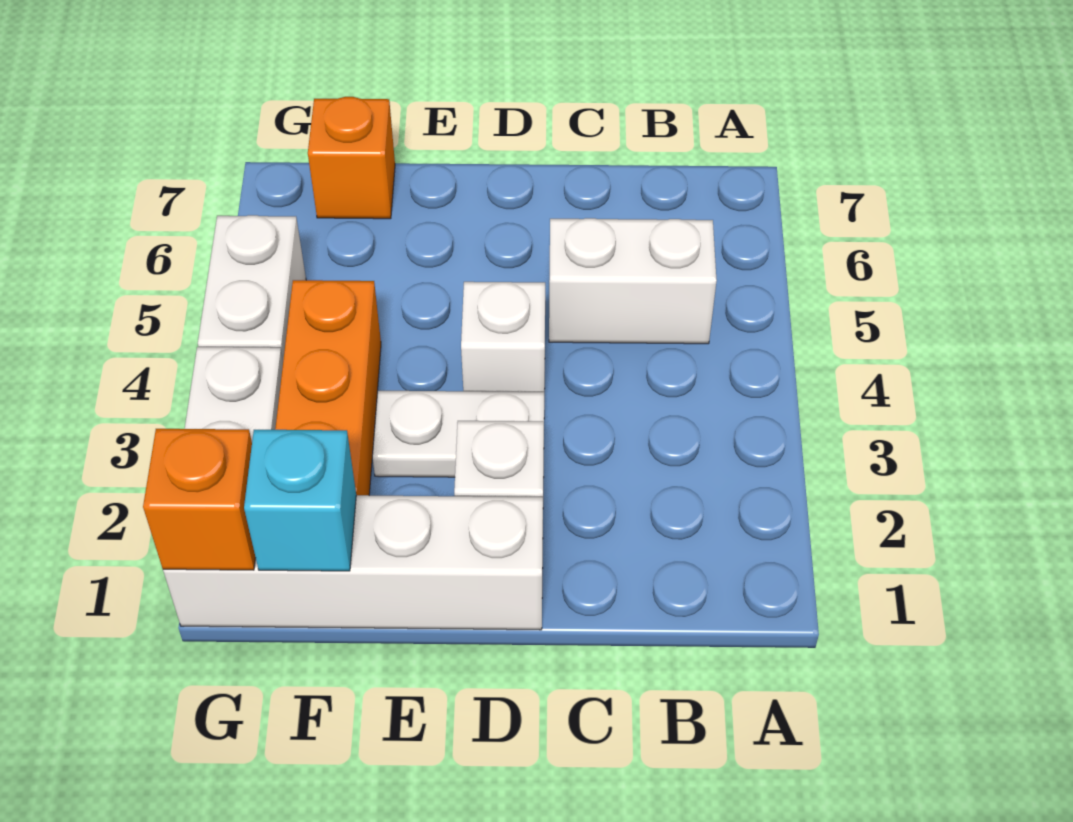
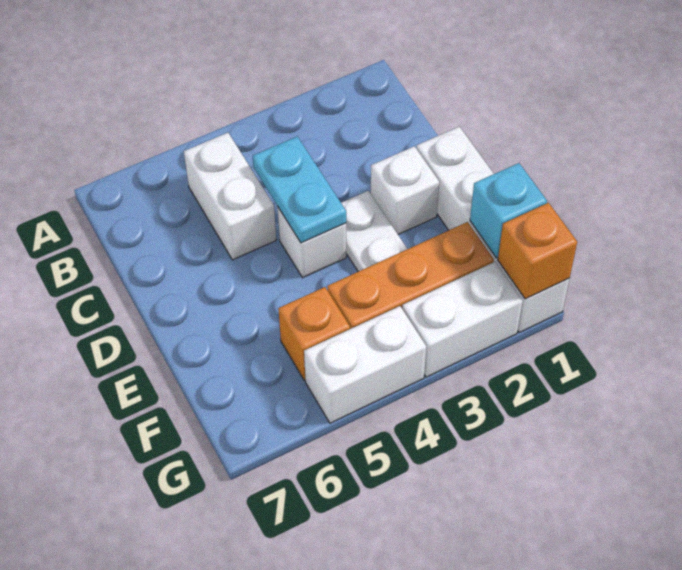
none -> cyan 1x2 plate [253,137,346,243]
orange 1x1 brick [308,97,395,219] -> orange 1x1 brick moved to [278,287,350,381]

